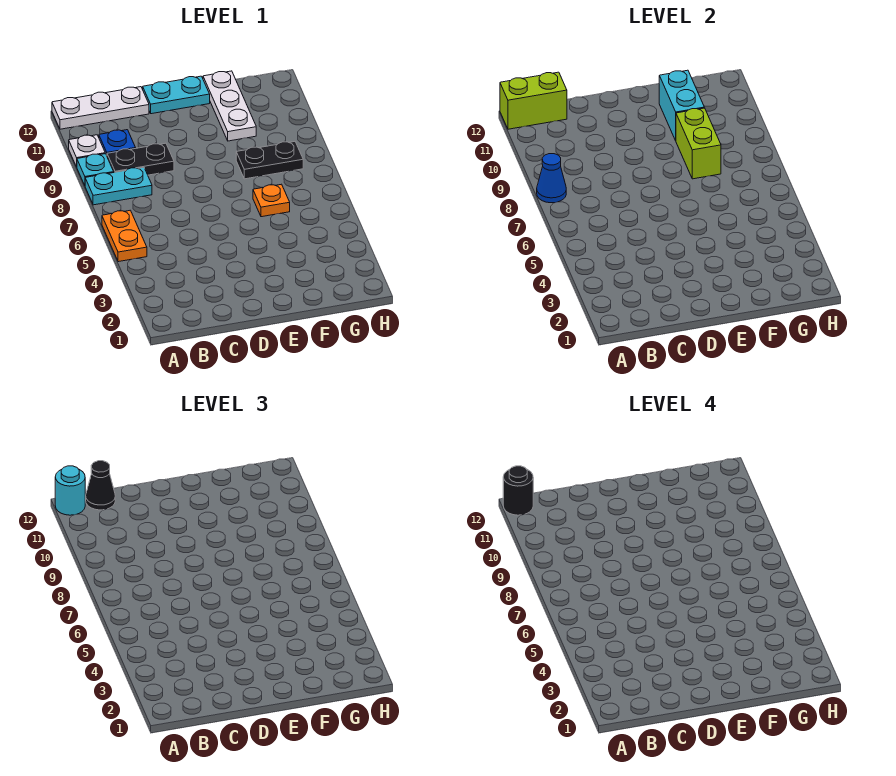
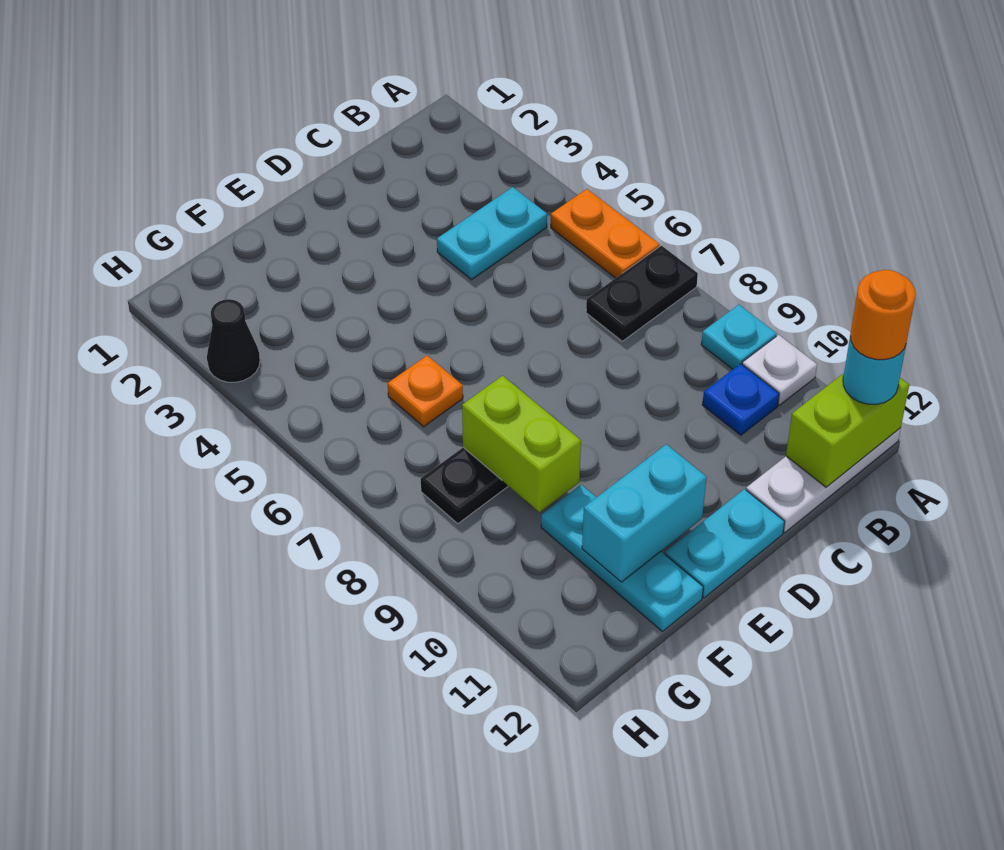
cyan 1x2 plate [85,167,152,205] -> cyan 1x2 plate moved to [437,187,547,280]
blue 1x1 cone [537,154,566,203] -> none
black 1x1 round brick [503,466,533,515] -> orange 1x1 round brick [850,270,915,360]
black 1x2 plate [107,143,174,175] -> black 1x2 plate moved to [586,246,698,341]
black 1x1 cone [86,461,115,510] -> black 1x1 cone moved to [207,299,260,382]
white 1x3 plate [203,71,256,141] -> cyan 1x3 plate [541,485,703,631]
cyan 1x2 brick [659,70,704,141] -> cyan 1x2 brick turned to [582,444,707,582]

